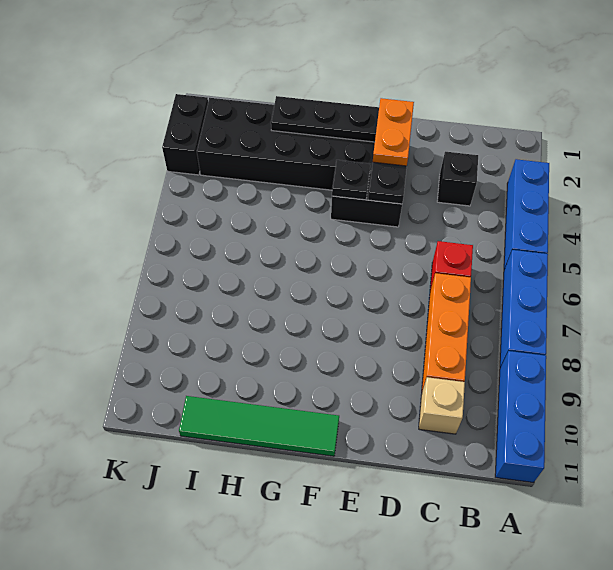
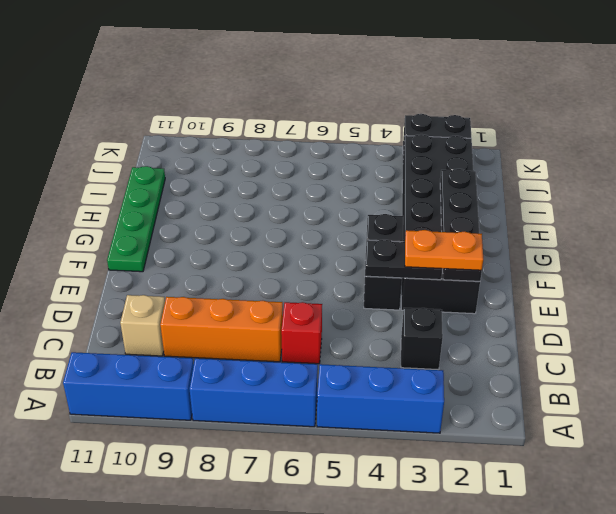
green 1x4 tile [179,396,339,456] -> green 1x4 plate [107,166,165,272]

